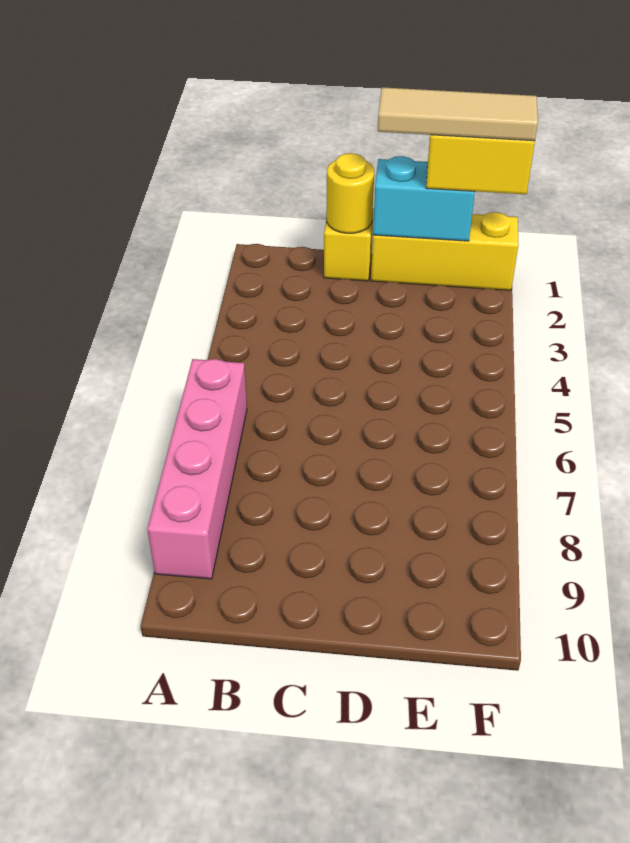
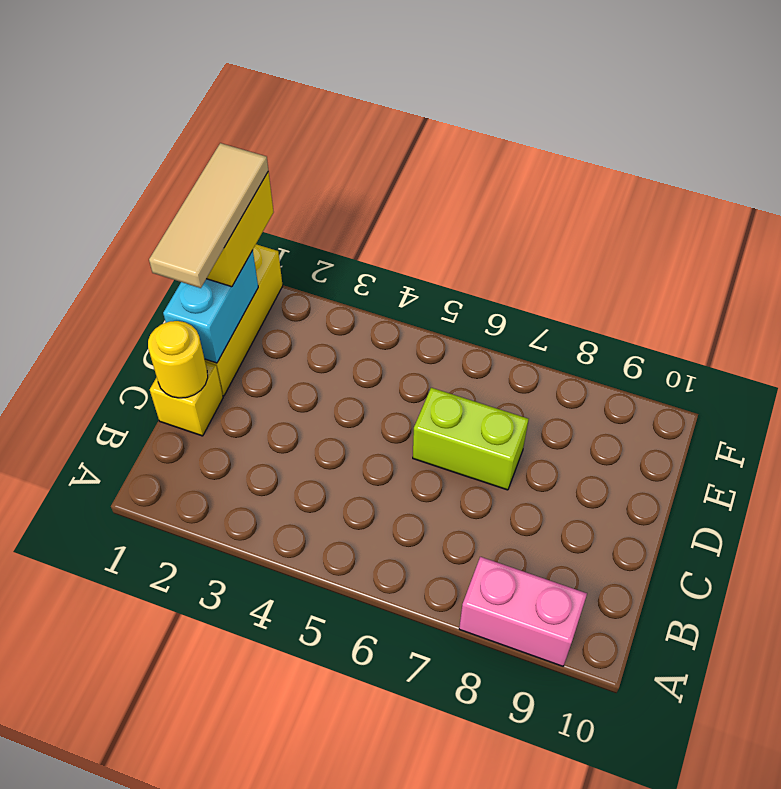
pink 1x4 brick [147,359,247,579] -> pink 1x2 brick [459,557,587,666]
none -> lime 1x2 brick [413,388,529,490]

